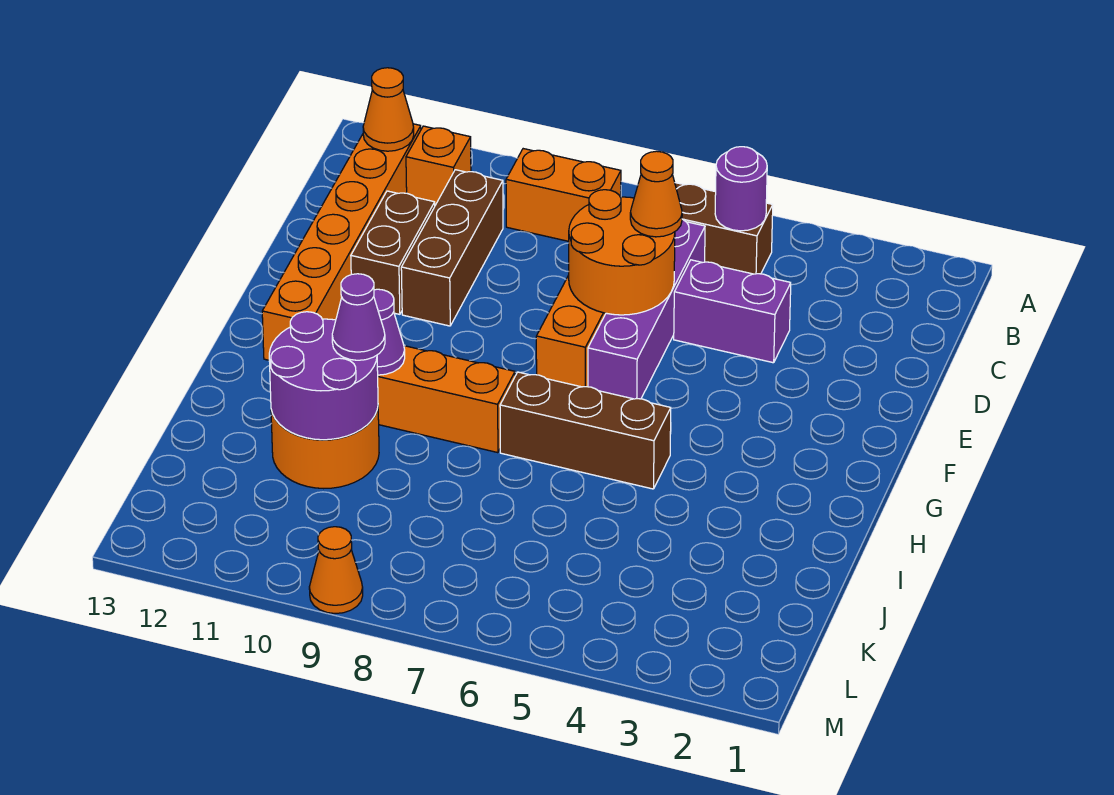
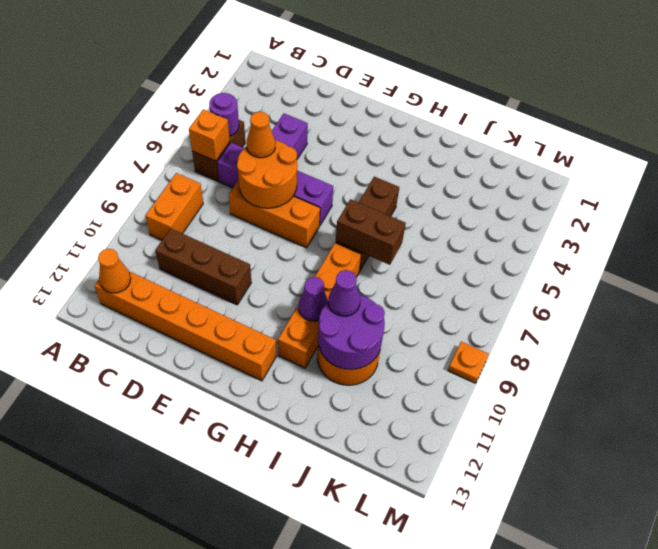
orange 1x1 brick [406,126,471,205] -> orange 1x1 brick moved to [189,109,230,161]
brown 1x2 brick [351,191,435,314] -> brown 1x2 brick moved to [336,199,406,265]
orange 1x1 cone [309,527,363,614] -> orange 1x1 plate [448,342,489,383]

